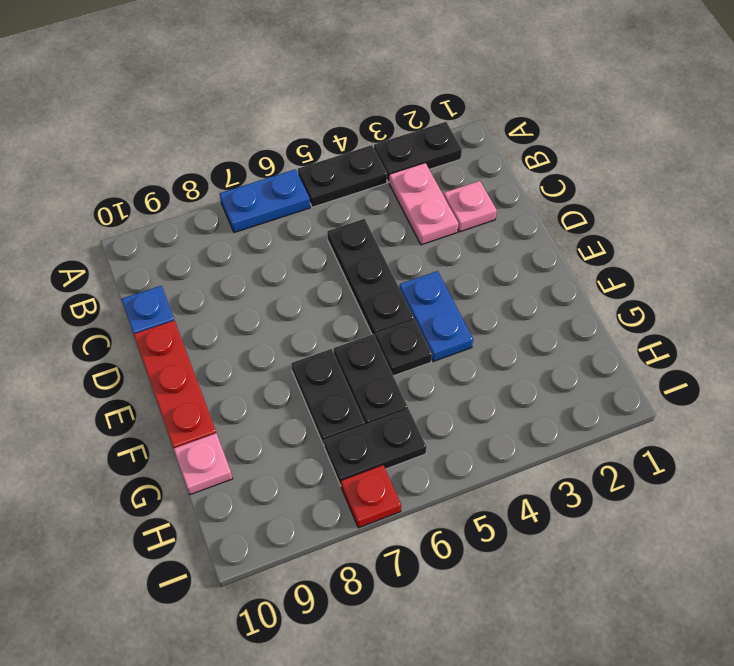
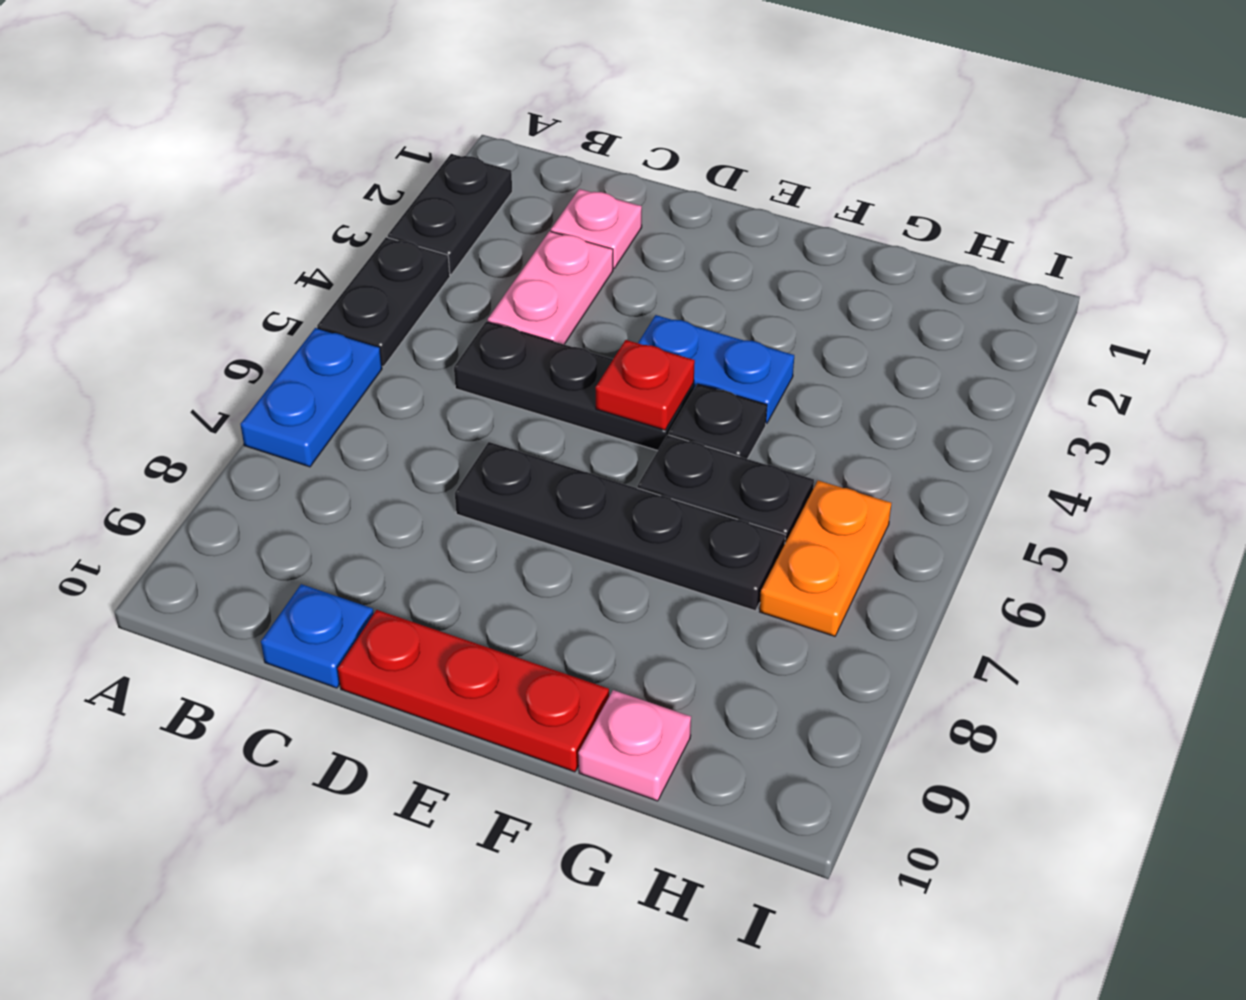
pink 1x2 plate [389,163,458,245] -> pink 1x2 plate turned to [488,231,613,344]
black 1x2 plate [291,349,365,445] -> black 1x4 plate [455,442,785,611]
black 1x2 plate [324,409,426,486] -> orange 1x2 plate [760,481,891,636]
red 1x1 plate [341,465,401,528] -> red 1x1 plate moved to [595,340,695,430]

